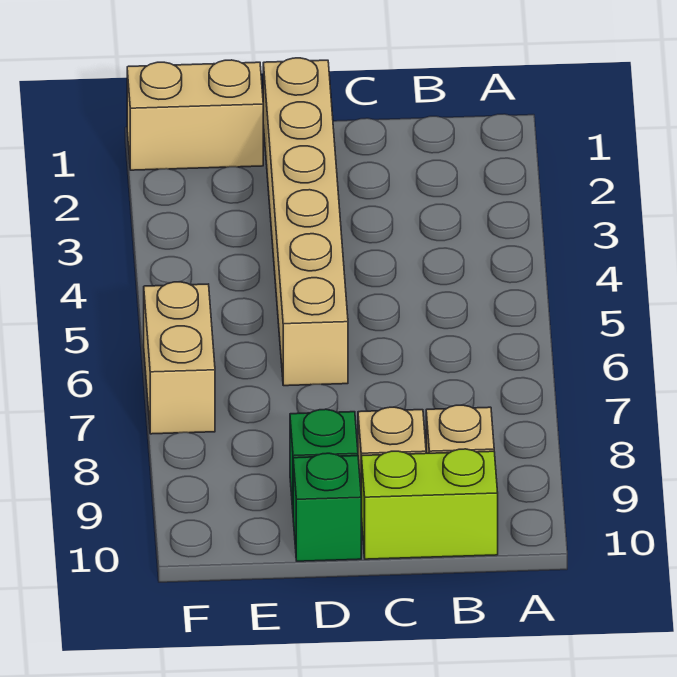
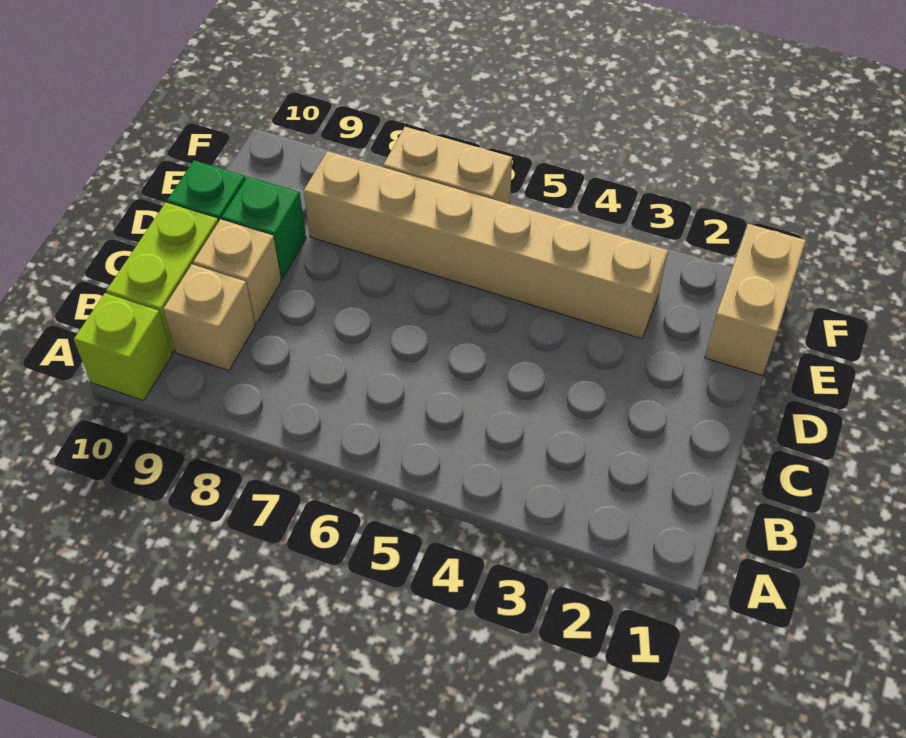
none -> lime 1x1 brick [74,293,172,401]
tan 1x6 brick [263,58,348,386] -> tan 1x6 brick moved to [304,151,668,339]

